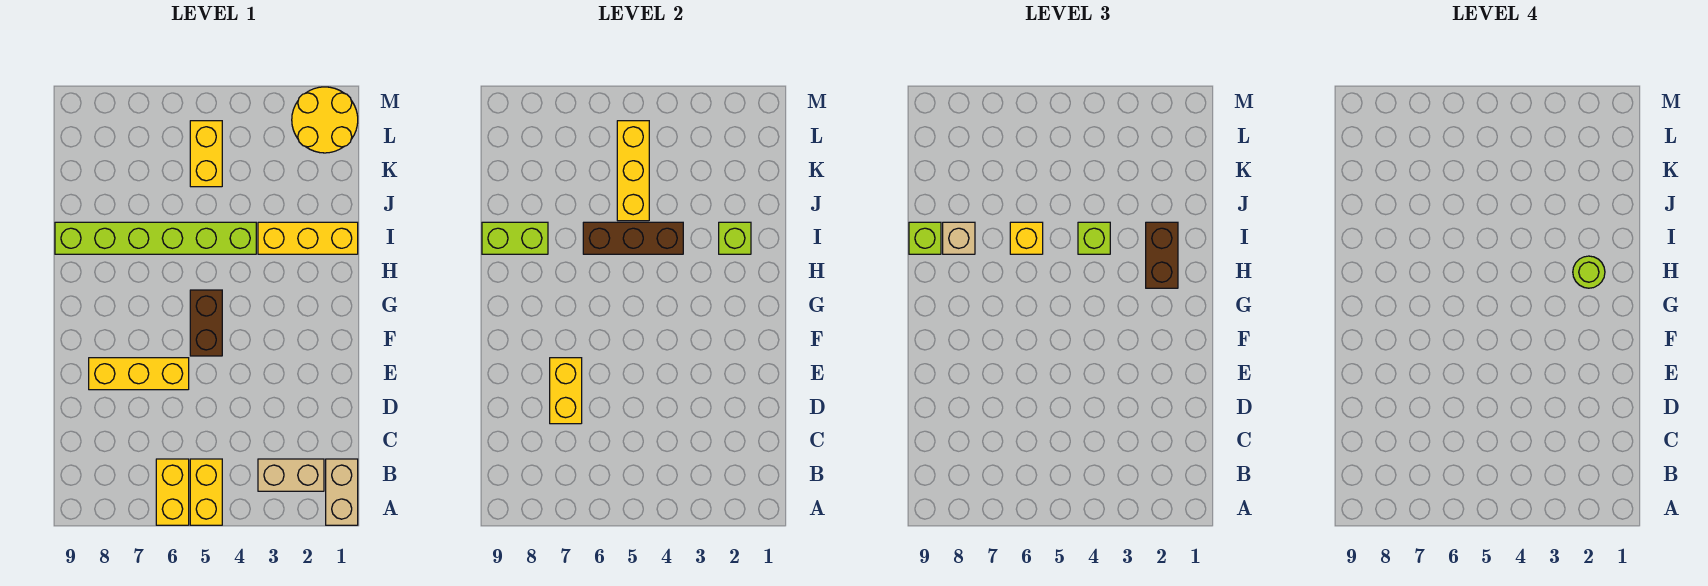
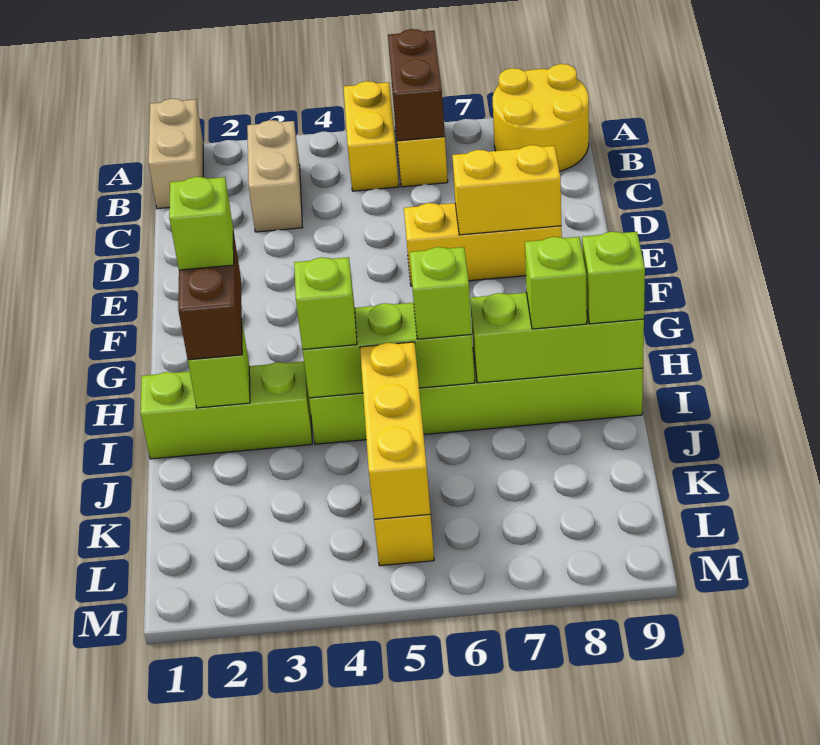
tan 1x2 brick [258,459,324,491] -> tan 1x2 brick turned to [247,120,303,232]
yellow 1x2 brick [550,358,582,424] -> yellow 1x2 brick turned to [452,145,561,235]
brown 1x2 brick [190,290,222,356] -> brown 1x2 brick moved to [388,29,445,141]
lime 1x1 round brick [1573,256,1605,288] -> lime 1x1 brick [169,177,234,270]
yellow 1x3 brick [258,222,358,254] -> lime 1x3 brick [140,361,312,459]
brown 1x3 brick [583,222,683,254] -> lime 1x3 brick [303,303,475,398]
yellow 1x1 brick [1010,222,1043,254] -> lime 1x1 brick [410,247,472,339]
lime 1x2 brick [482,222,548,254] -> lime 1x3 brick [470,293,644,383]
tan 1x1 brick [943,222,975,254] -> lime 1x1 brick [525,237,587,329]
yellow 2x2 round brick [292,87,358,153] -> yellow 2x2 round brick moved to [492,64,589,171]

